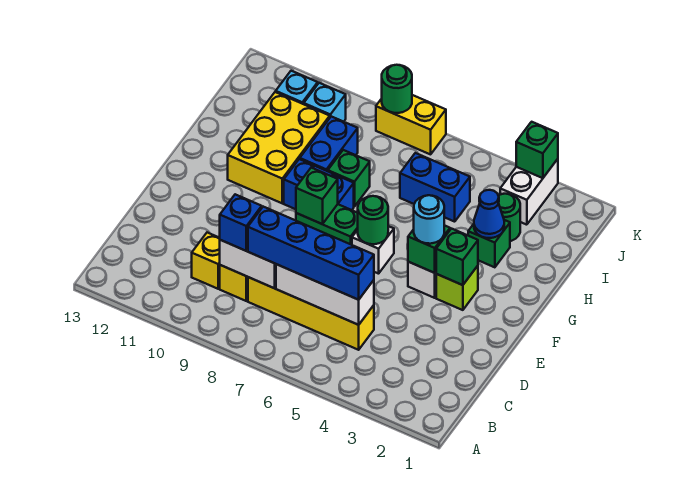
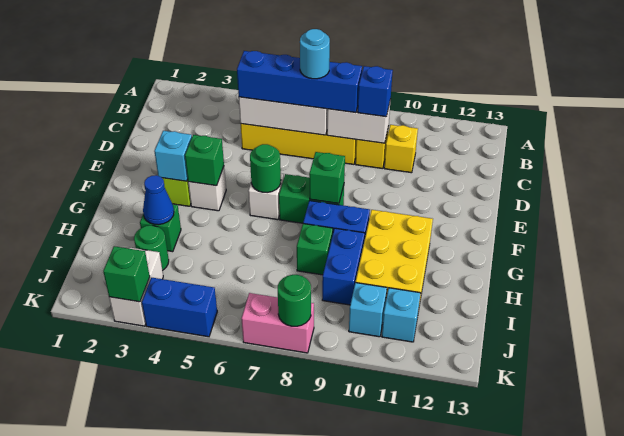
green 1x1 brick [436,229,478,285] -> cyan 1x1 brick [154,131,192,181]
cyan 1x1 round brick [414,195,444,244] -> cyan 1x1 round brick moved to [300,29,330,79]
blue 1x2 brick [400,153,470,222] -> blue 1x2 brick moved to [142,278,217,337]
yellow 1x2 brick [376,95,446,154] -> pink 1x2 brick [242,293,314,353]

